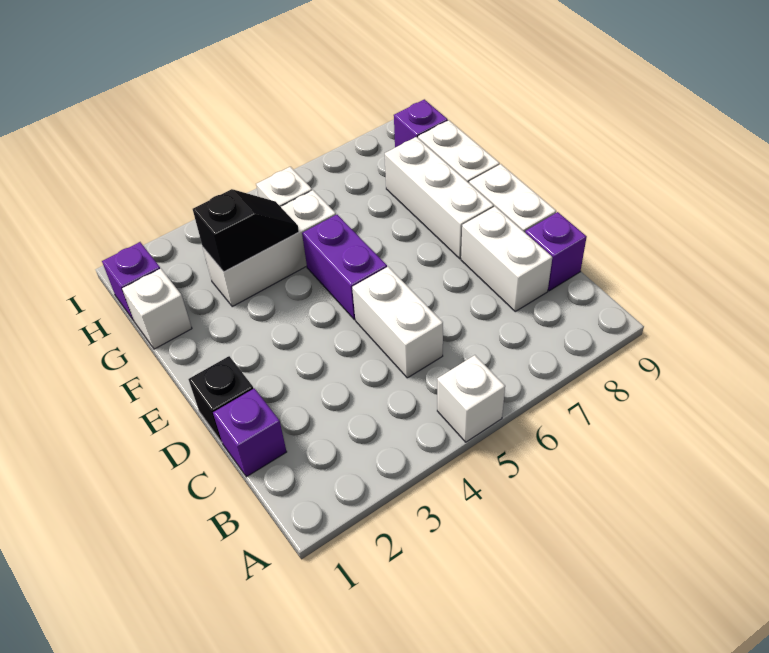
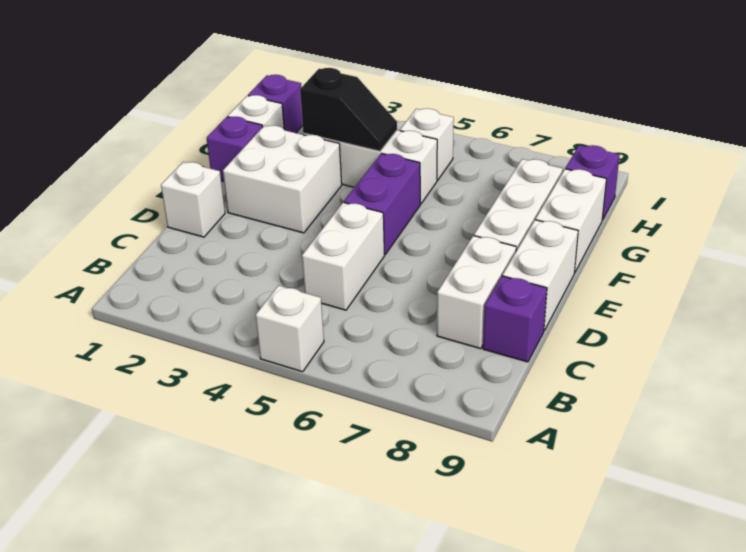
purple 1x1 brick [213,388,287,477] -> purple 1x1 brick moved to [207,116,262,182]
black 1x1 brick [189,356,254,442] -> white 1x1 brick [161,162,225,237]
none -> white 2x2 brick [223,125,342,233]

